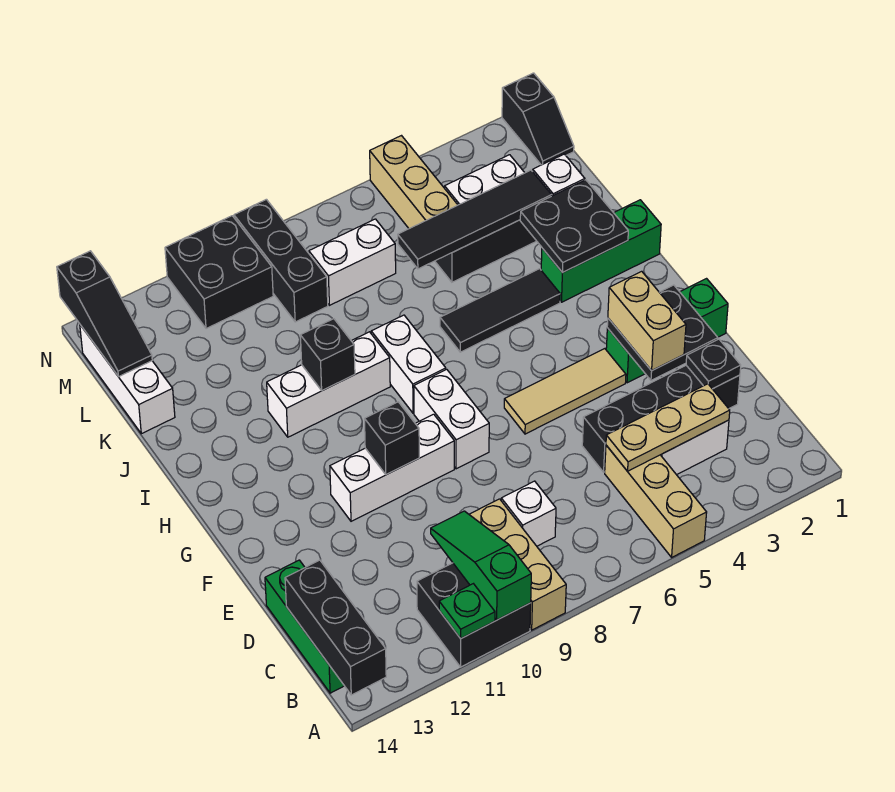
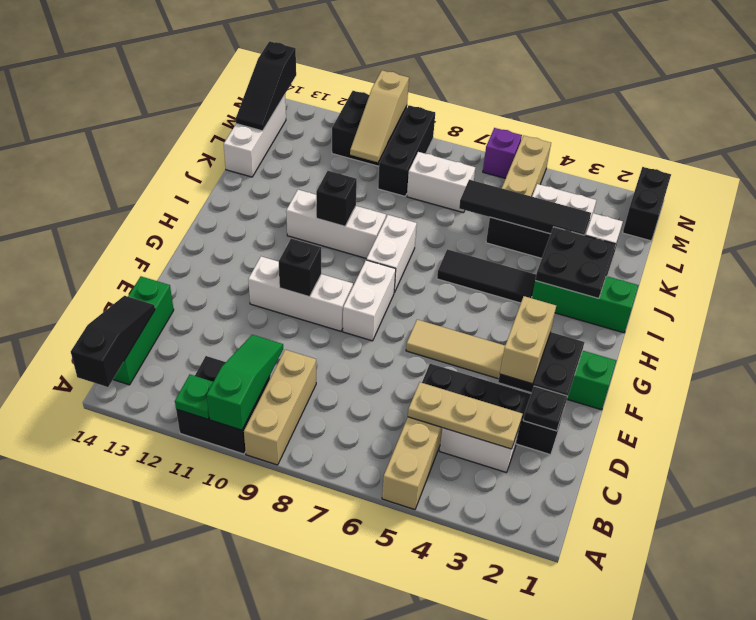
black 1x3 brick [285,560,386,695] -> black 1x3 slope [71,296,155,387]
white 1x1 brick [501,481,556,546] -> none
none -> tan 1x3 slope [350,70,409,162]
black 1x2 slope [502,73,574,165] -> black 1x2 brick [623,167,671,241]
none -> purple 1x1 brick [483,128,522,178]

